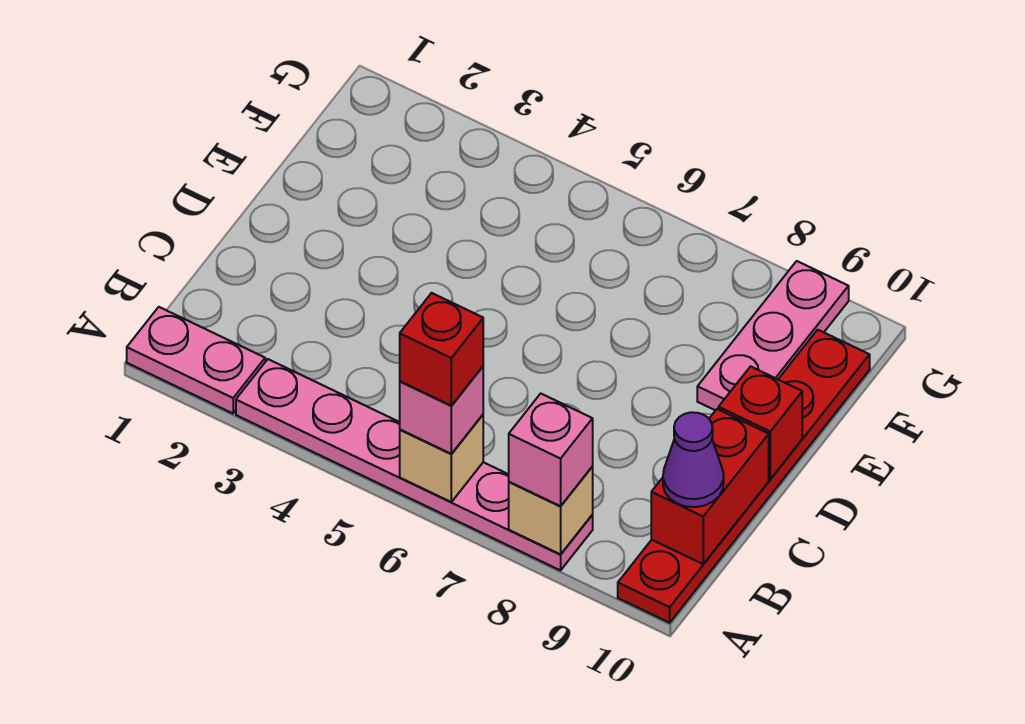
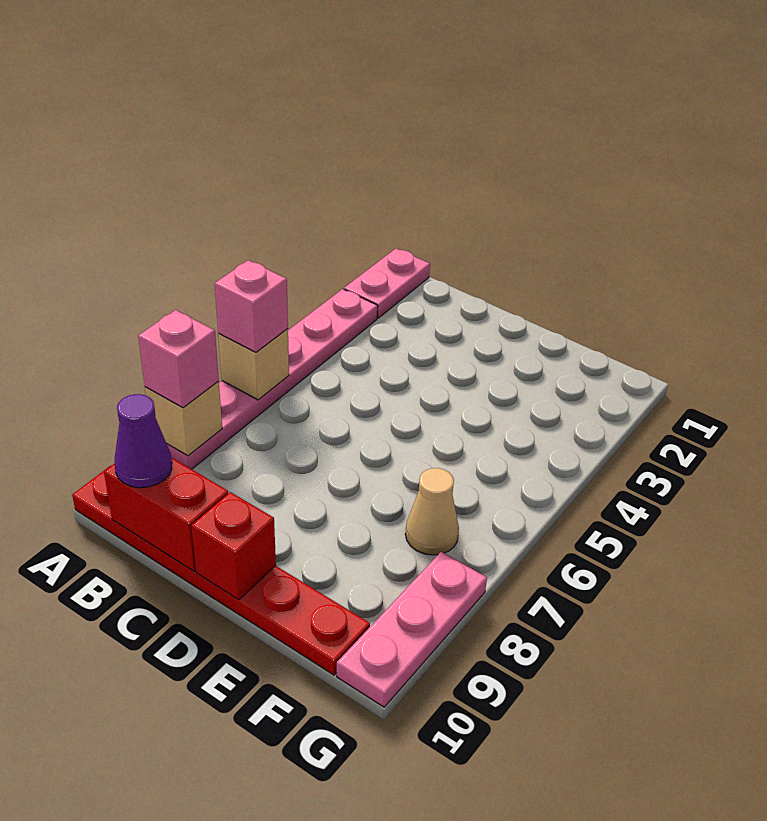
red 1x1 brick [400,293,483,406] -> none
pink 1x3 plate [697,261,849,410] -> pink 1x3 plate turned to [337,552,487,707]
none -> tan 1x1 cone [405,468,459,555]

